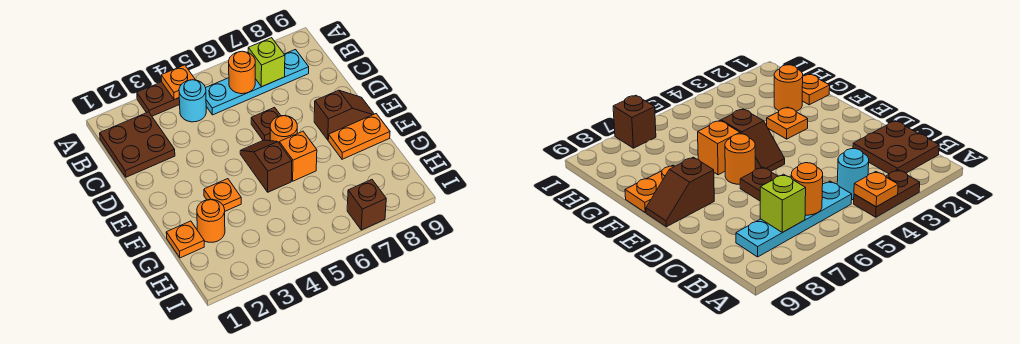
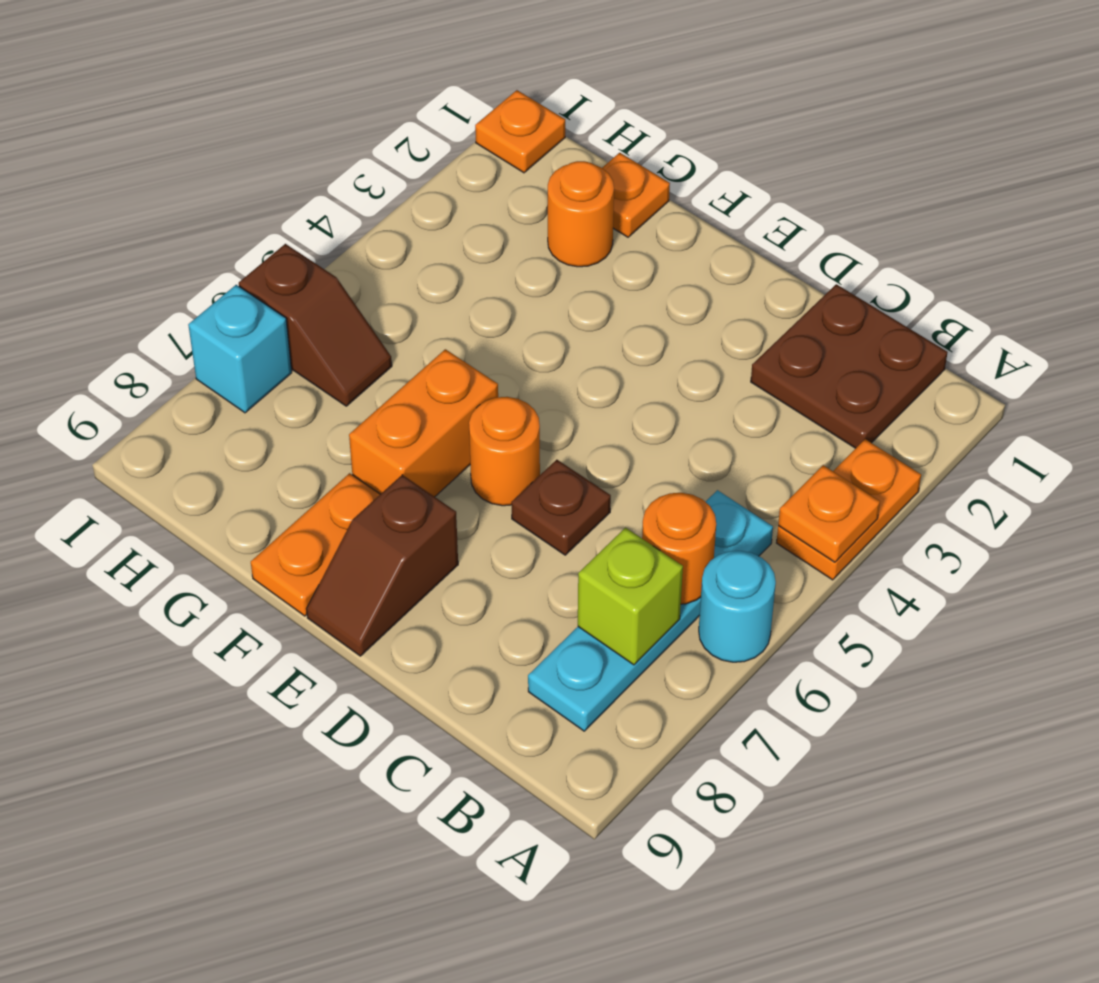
brown 1x2 plate [137,82,180,116] -> orange 1x2 plate [777,439,921,580]
cyan 1x1 round brick [179,80,206,122] -> cyan 1x1 round brick moved to [699,551,776,662]
brown 1x2 slope [240,140,292,192] -> brown 1x2 slope moved to [239,244,392,406]
orange 1x1 plate [204,179,241,211] -> orange 1x1 plate moved to [475,90,565,173]
orange 1x1 brick [279,131,317,181] -> orange 1x2 brick [349,349,498,497]
brown 1x1 brick [347,180,386,230] -> cyan 1x1 brick [188,285,292,413]

